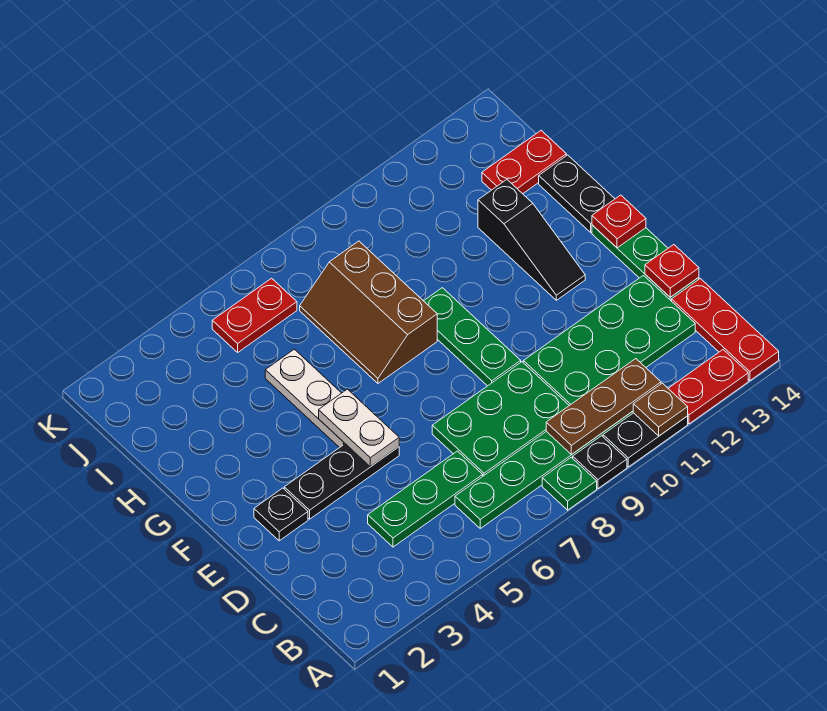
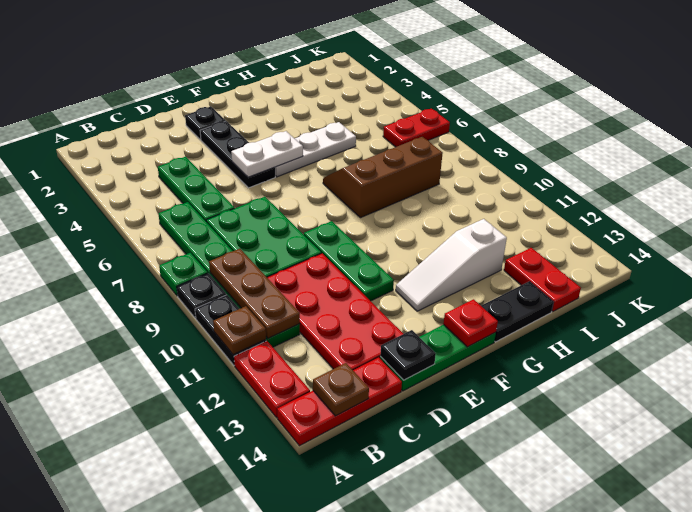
none -> brown 1x1 plate [313,363,369,416]
green 2x4 plate [523,276,695,406] -> red 2x4 plate [267,253,403,370]
red 1x1 plate [645,245,699,297] -> black 1x1 plate [380,330,436,380]
green 1x3 plate [424,288,521,386] -> green 1x3 plate turned to [304,221,394,301]
black 1x3 slope [478,180,585,300] -> white 1x3 slope [396,219,507,311]
red 1x2 plate [212,278,297,352] -> red 1x2 plate turned to [383,109,450,147]

